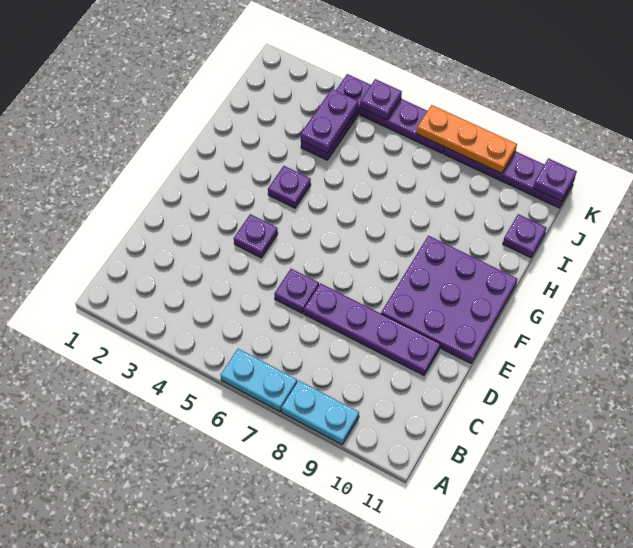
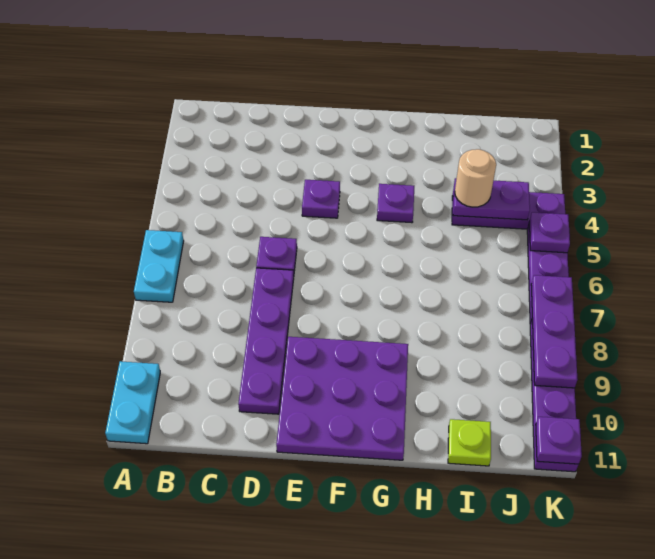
cyan 1x2 plate [282,381,359,445] -> cyan 1x2 plate moved to [105,361,160,444]
none -> tan 1x1 round brick [455,149,496,207]
purple 1x1 plate [503,214,546,258] -> lime 1x1 plate [448,419,491,466]
orange 1x3 plate [417,105,517,174] -> purple 1x3 plate [531,275,578,388]

